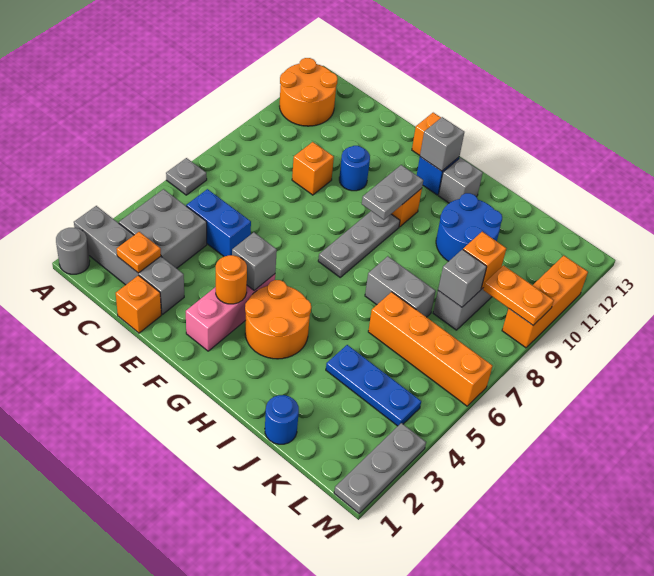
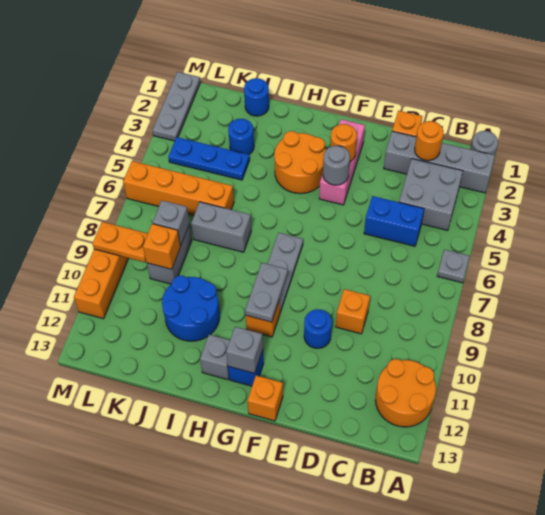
orange 1x1 plate [117,232,161,273] -> orange 1x1 round brick [415,121,444,161]
grey 1x1 brick [232,232,277,290] -> grey 1x1 round brick [323,146,350,185]
none -> blue 1x1 round brick [228,119,254,154]

